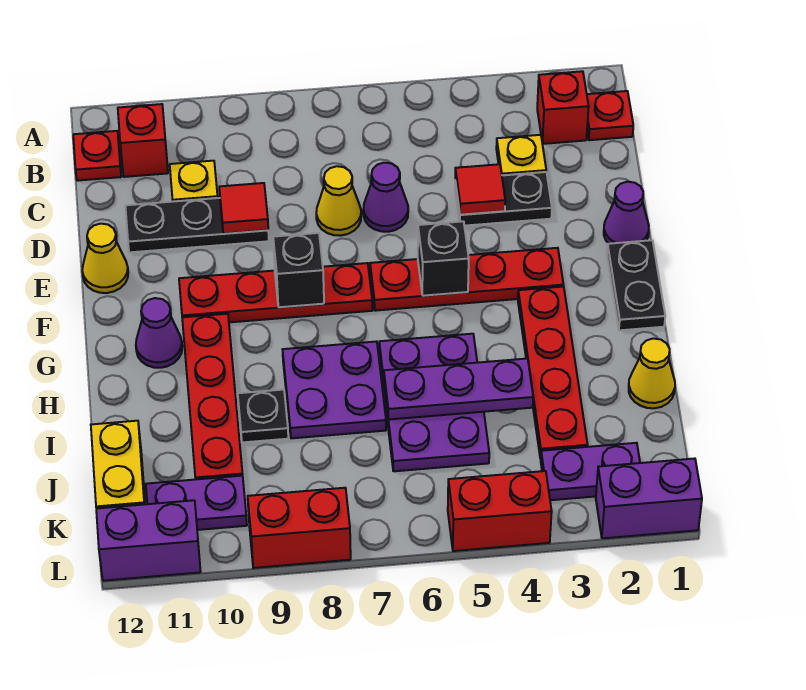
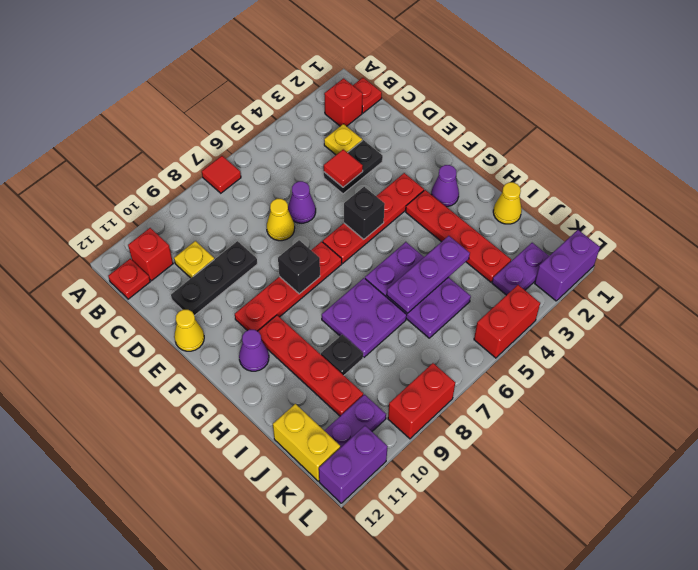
red 1x1 tile [219,183,268,234] -> red 1x1 tile moved to [202,156,241,193]
purple 1x1 cone [604,182,649,244] -> purple 1x1 cone moved to [431,165,459,207]
black 1x2 plate [607,240,665,330] -> none

